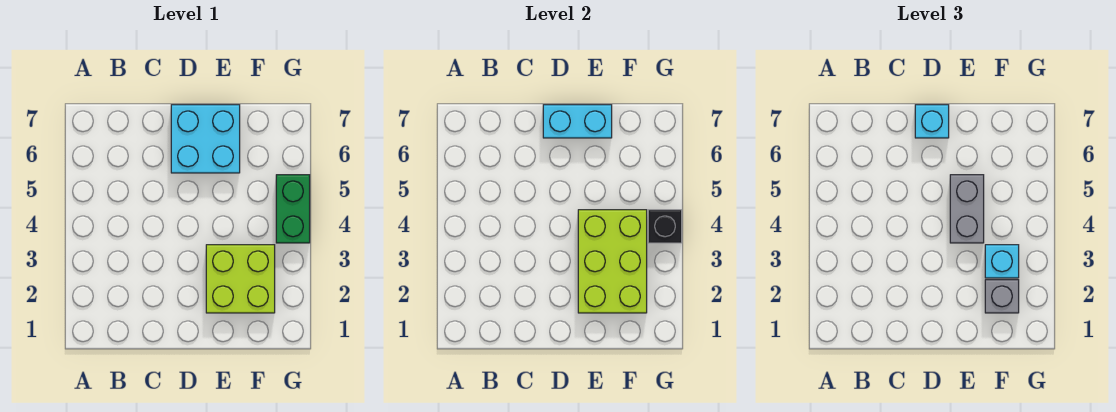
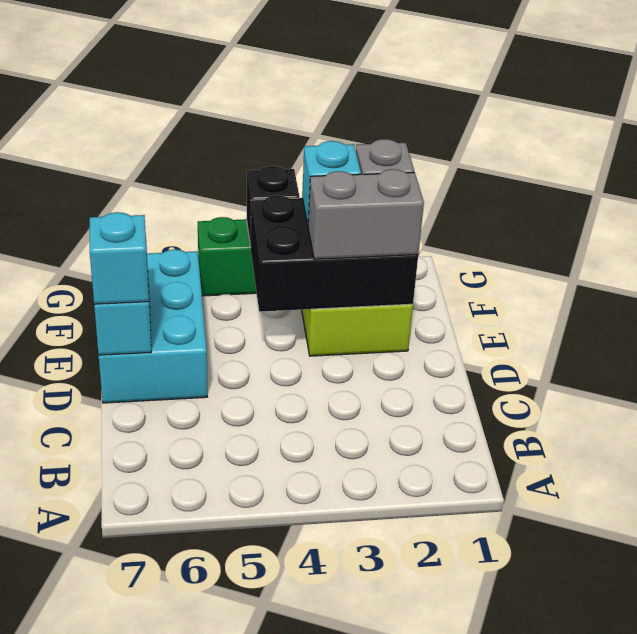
cyan 2x2 brick [171,105,240,173] -> cyan 2x3 brick [99,249,207,403]
lime 2x3 brick [578,210,647,313] -> black 2x3 brick [251,195,418,312]
grey 1x2 brick [950,175,984,243] -> grey 1x2 brick moved to [308,169,424,259]

